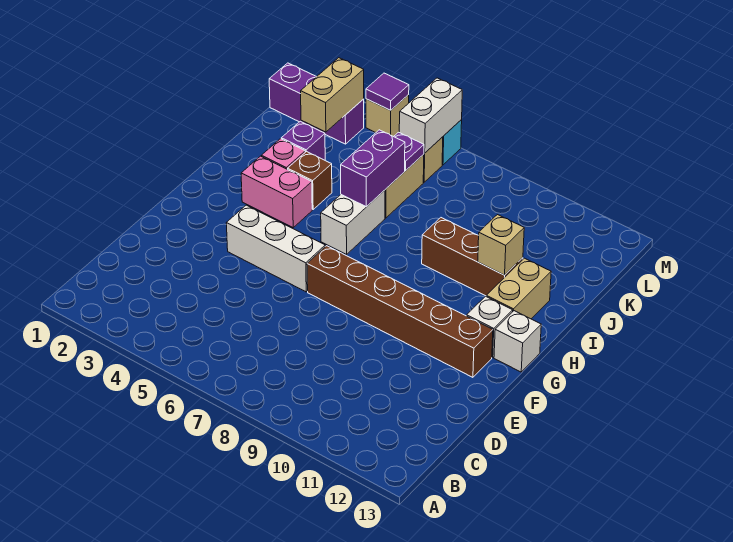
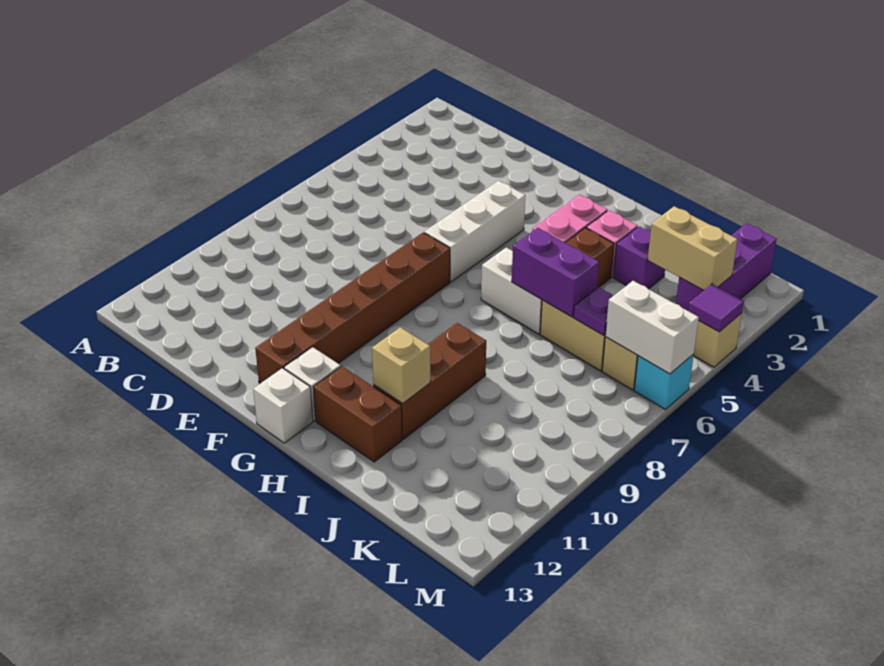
tan 1x2 brick [486,258,551,319] -> brown 1x2 brick [313,366,402,462]

